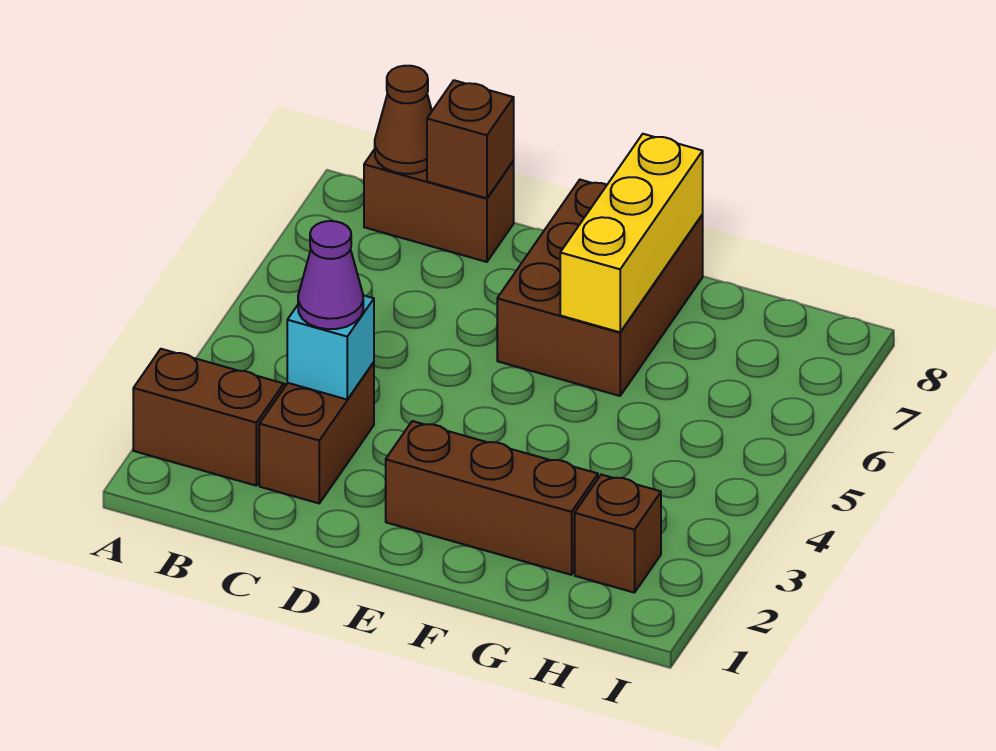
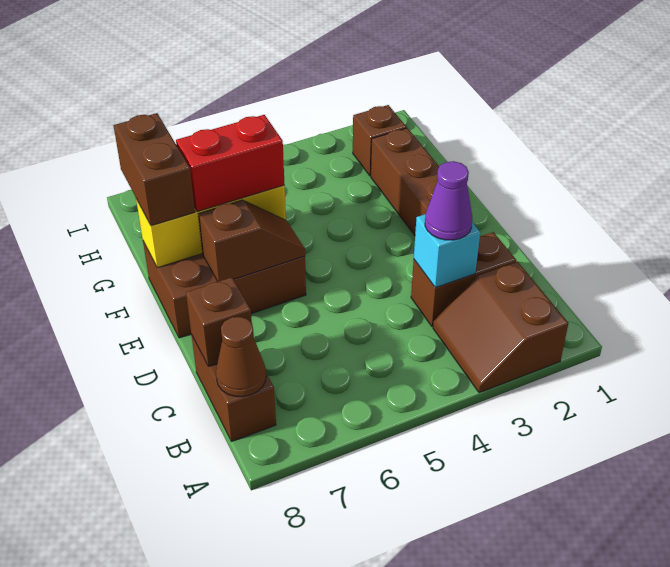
none -> brown 1x2 slope [198,200,305,281]
none -> red 1x2 brick [176,115,284,211]
none -> brown 1x2 brick [113,113,195,226]

